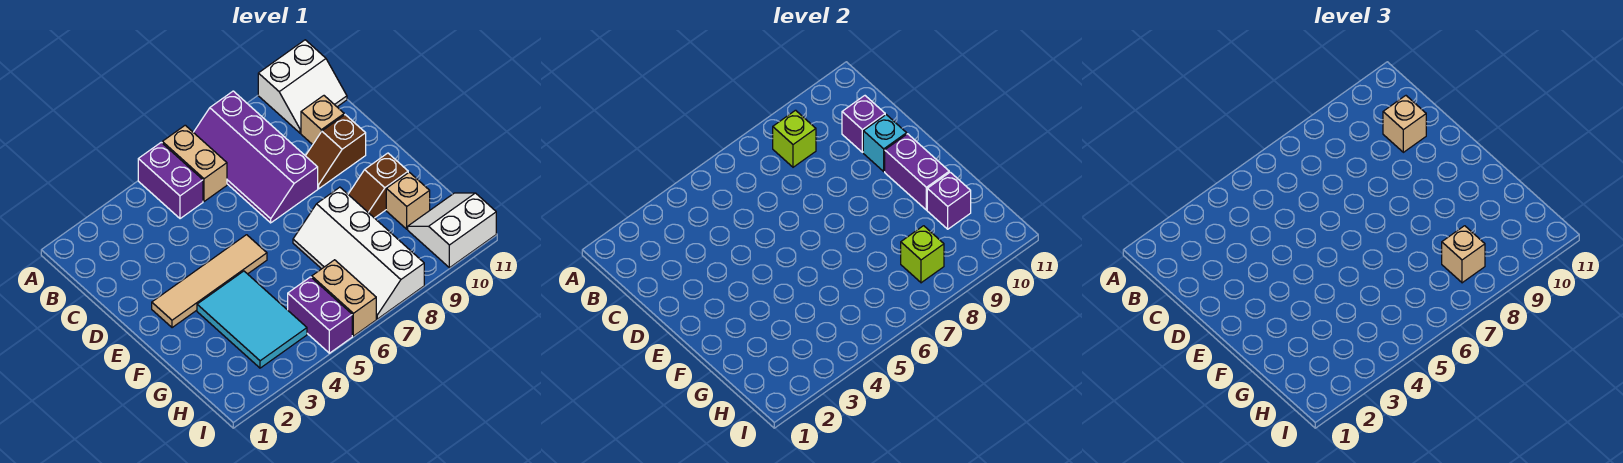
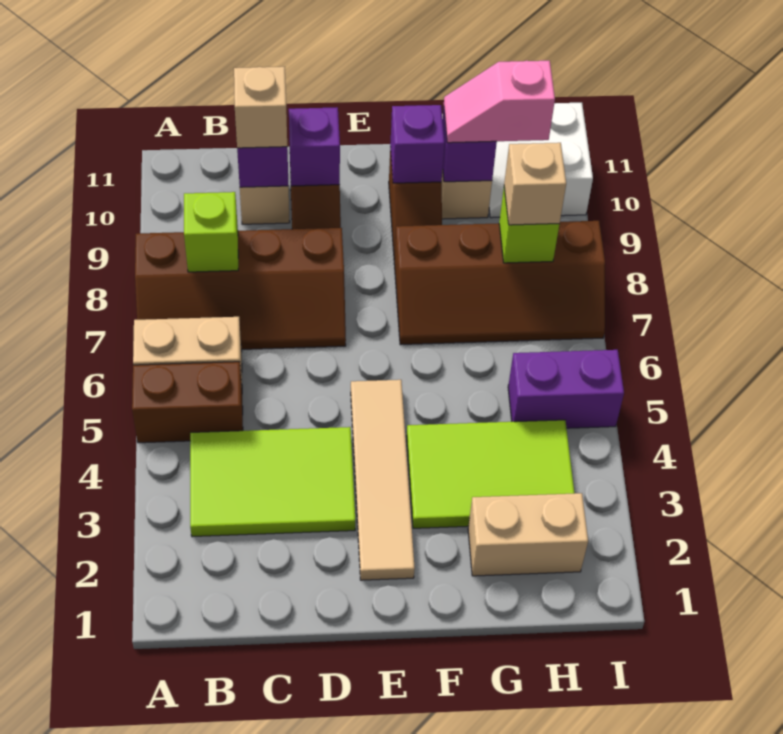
purple 1x2 brick [138,142,203,219] -> brown 1x2 brick [132,362,243,443]
purple 2x4 slope [193,91,318,223] -> brown 2x4 slope [135,228,346,349]
white 2x2 slope [258,40,347,133] -> none
none -> lime 2x3 tile [190,427,355,537]
cyan 1x1 brick [863,115,907,171] -> purple 1x1 brick [289,107,340,186]
purple 1x2 brick [885,134,949,210] -> purple 1x1 brick [390,105,445,183]
cyan 2x3 tile [197,271,307,368] -> lime 2x3 tile [407,420,575,528]
white 2x4 slope [293,187,424,319] -> brown 2x4 slope [394,221,605,345]
none -> pink 1x2 slope [444,61,555,143]
tan 1x2 brick [312,260,376,336] -> tan 1x2 brick moved to [468,493,588,576]

